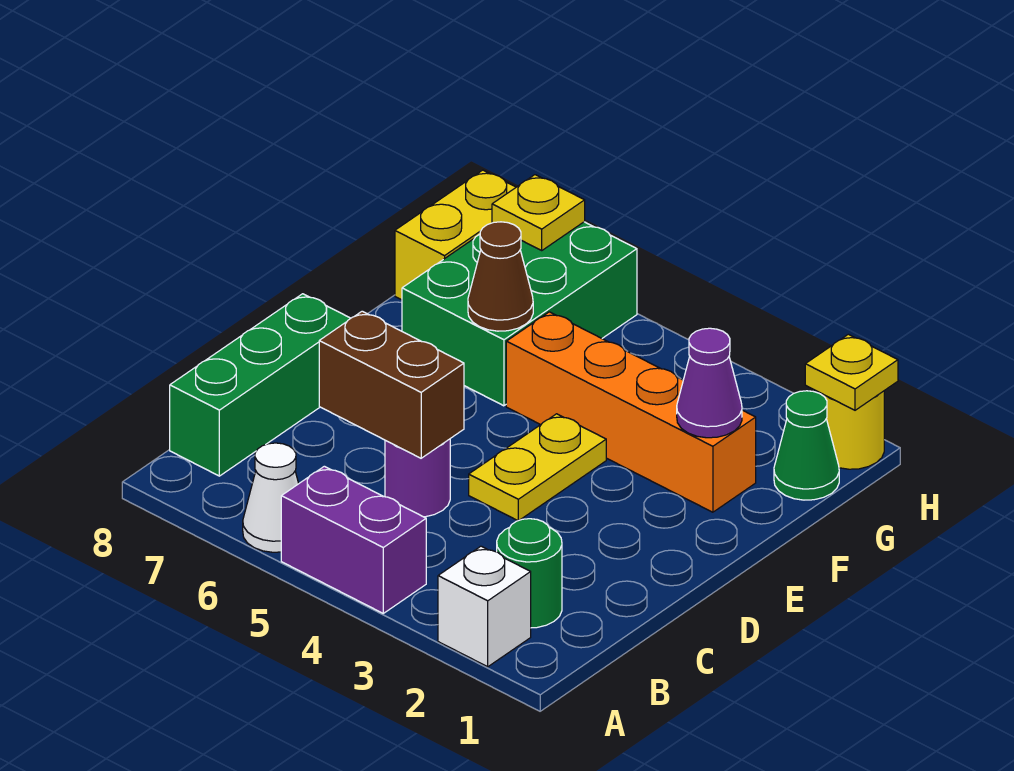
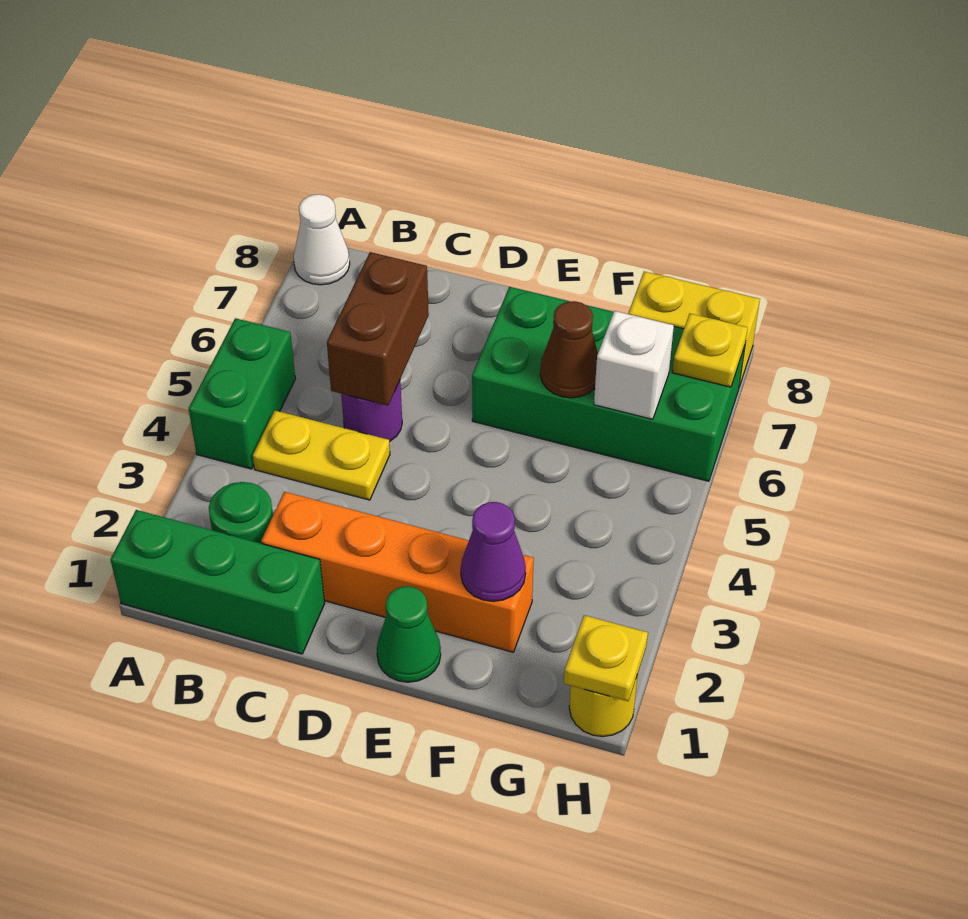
white 1x1 brick [438,546,531,667] -> white 1x1 brick moved to [594,311,674,419]
purple 1x2 brick [281,466,426,613] -> green 1x2 brick [189,318,295,469]
white 1x1 cone [243,443,299,552] -> white 1x1 cone moved to [294,194,350,285]
green 1x3 brick [170,294,351,476] -> green 1x3 brick moved to [110,510,325,654]
yellow 1x2 plate [469,414,606,521] -> yellow 1x2 plate moved to [253,410,390,500]
orange 1x4 brick [506,312,756,512] -> orange 1x4 brick turned to [261,492,534,652]
green 2x3 brick [402,222,637,406] -> green 2x4 brick [472,287,745,481]
green 1x1 cone [774,391,839,500] -> green 1x1 cone moved to [377,586,441,682]

